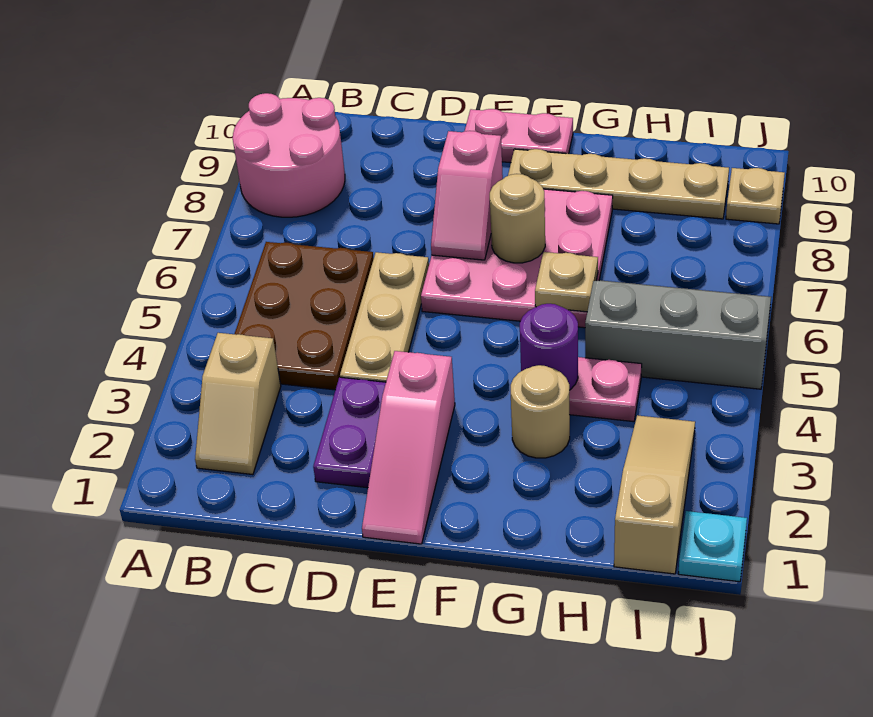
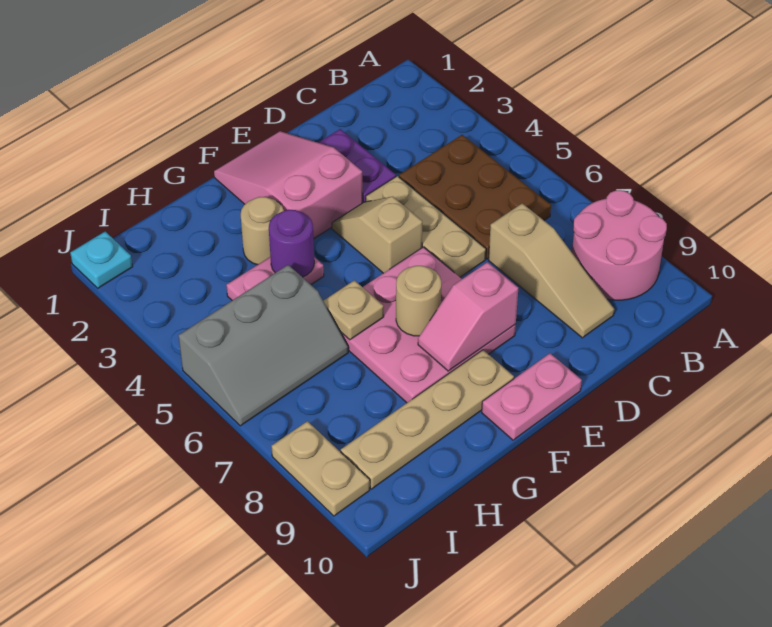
tan 1x2 slope [195,333,281,475] -> tan 1x2 slope moved to [332,197,422,273]
pink 1x3 slope [362,351,455,544] -> pink 2x3 slope [214,131,363,238]
pink 1x2 slope [431,131,503,260] -> pink 1x2 slope turned to [418,262,518,371]
tan 1x3 slope [614,415,695,574] -> tan 1x3 slope moved to [488,203,614,338]
tan 1x1 plate [726,168,785,224] -> tan 1x2 plate [272,421,370,516]

